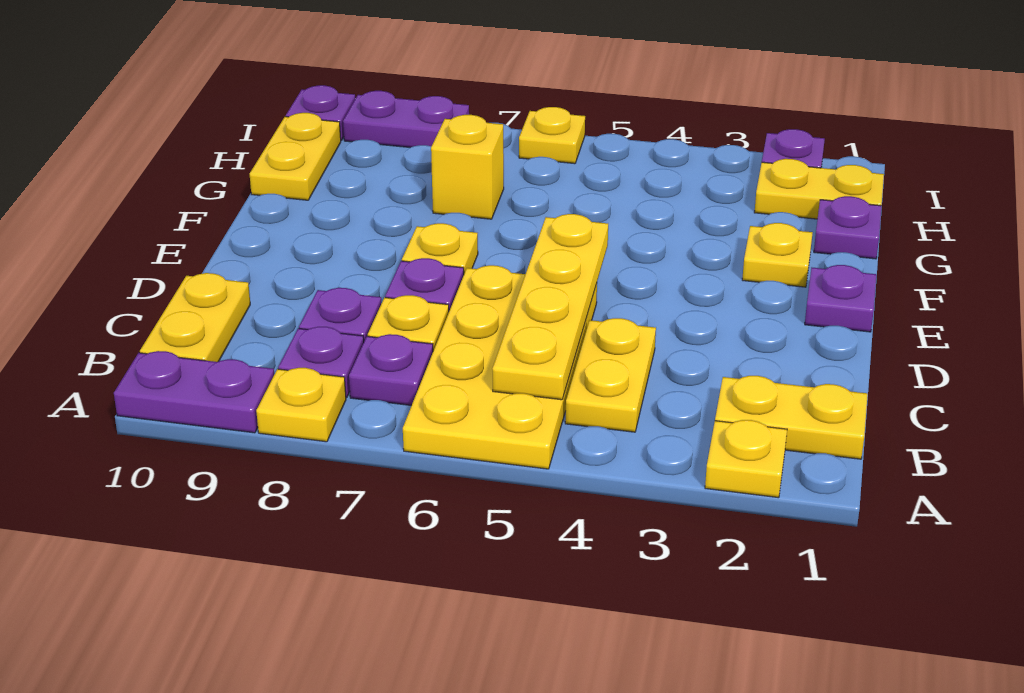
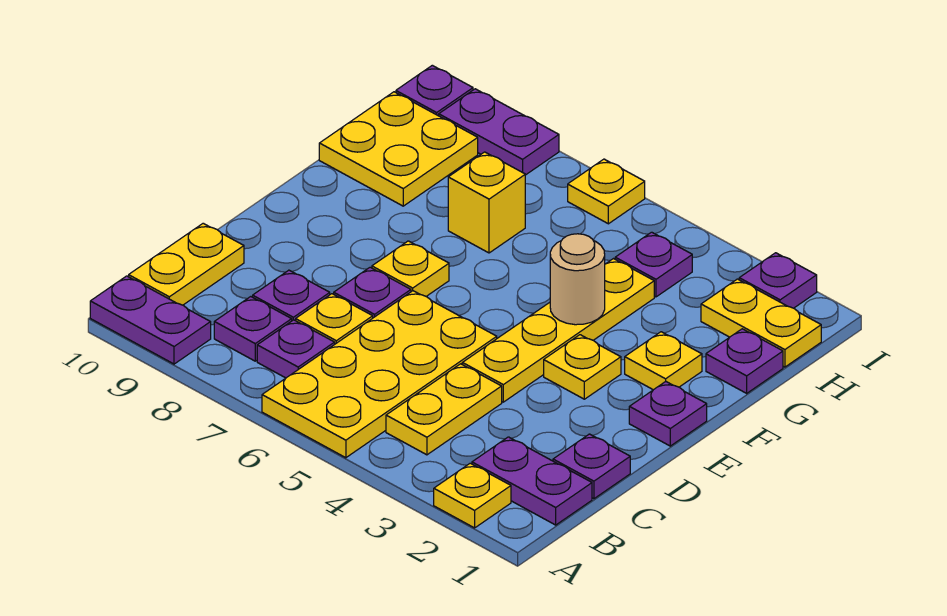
yellow 1x1 plate [256,368,346,442] -> yellow 1x1 plate moved to [544,335,621,399]
yellow 1x2 plate [715,376,868,459] -> purple 1x2 plate [472,437,592,525]
yellow 1x4 plate [492,214,608,400] -> yellow 1x4 plate moved to [462,259,654,402]
none -> purple 1x1 plate [553,434,630,499]
none -> tan 1x1 round brick [550,234,605,325]
yellow 1x2 plate [250,113,341,200] -> yellow 2x2 plate [319,92,478,206]
none -> purple 1x1 plate [615,232,692,297]

